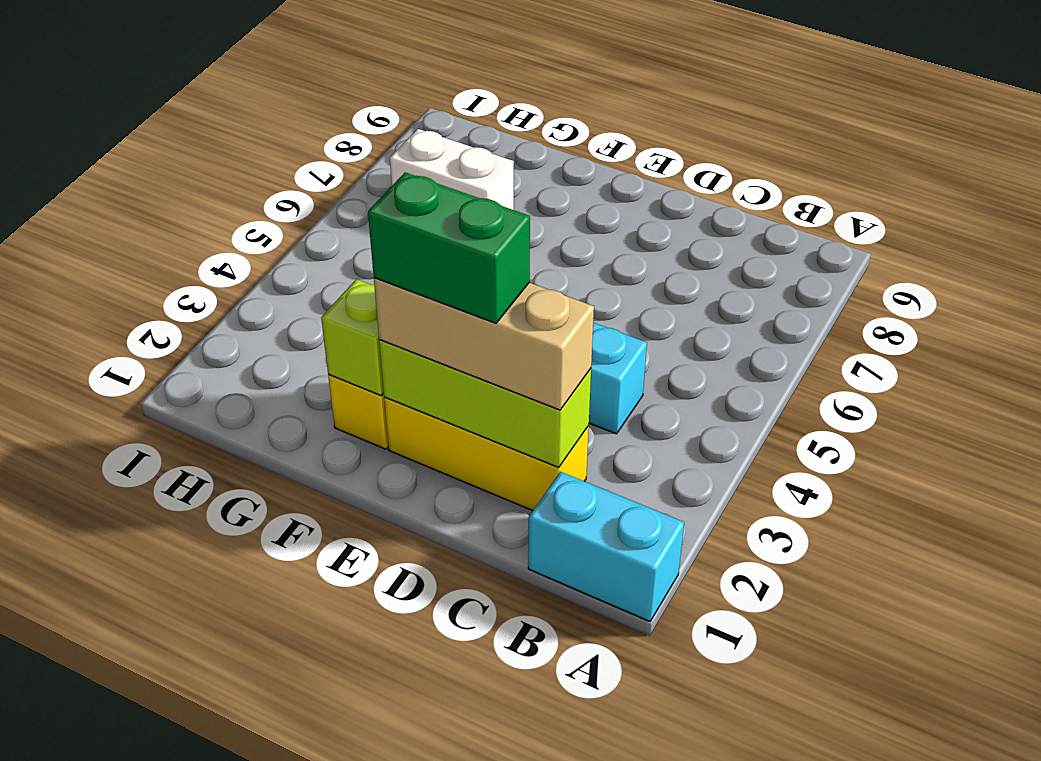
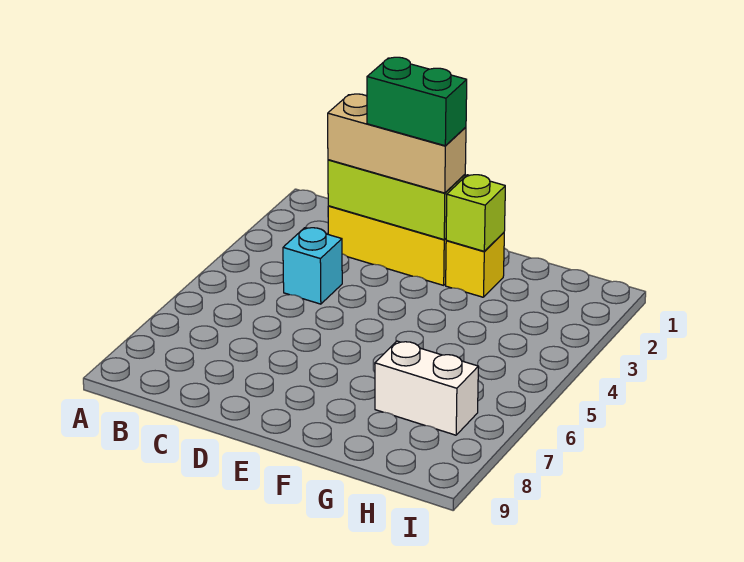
cyan 1x2 brick [528,472,684,621] -> none

